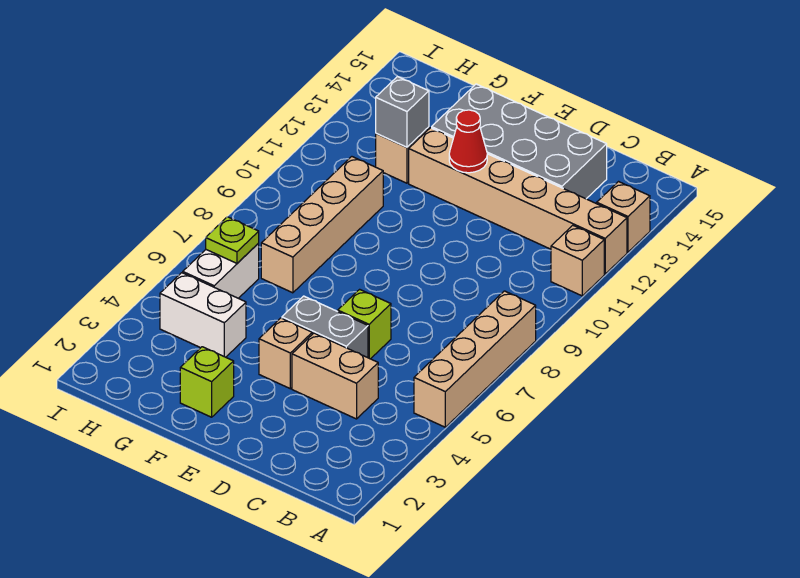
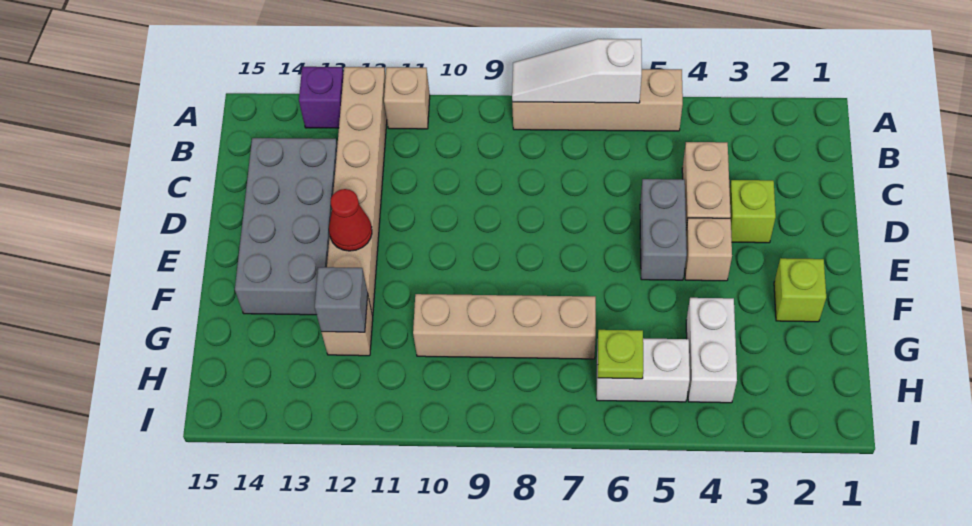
none -> white 1x3 slope [512,39,642,103]
tan 1x1 brick [597,182,650,252] -> purple 1x1 brick [299,67,344,128]
lime 1x1 brick [338,289,391,359] -> lime 1x1 brick moved to [730,180,776,243]

